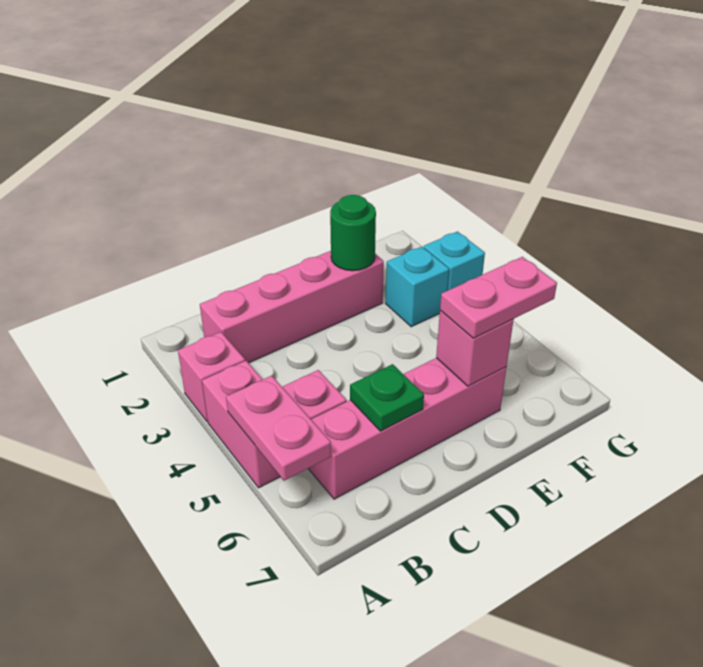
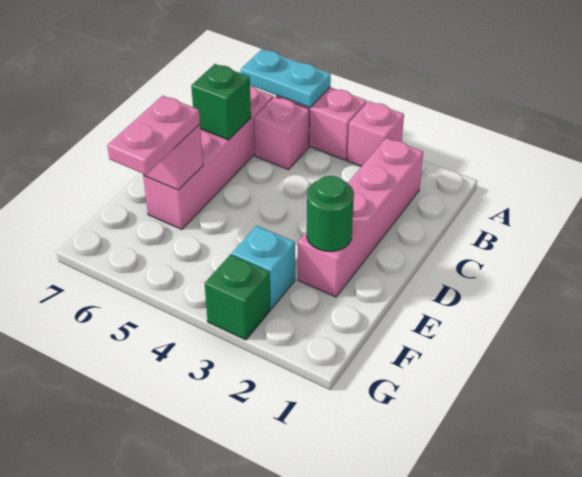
pink 1x2 plate [226,376,331,481] -> cyan 1x2 plate [241,49,331,107]
green 1x1 plate [350,364,424,431] -> green 1x1 brick [191,64,251,140]
cyan 1x1 brick [424,232,485,291] -> green 1x1 brick [205,254,270,340]

